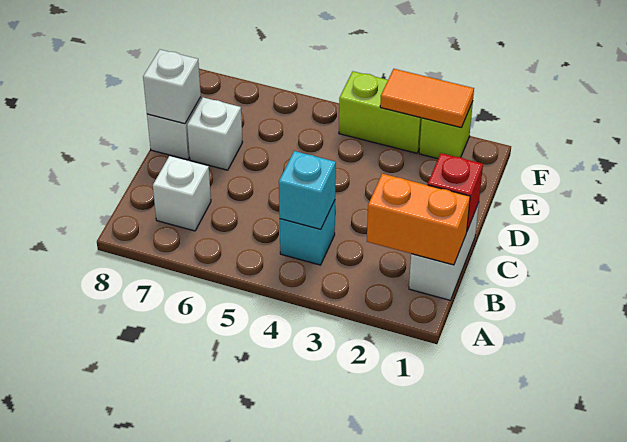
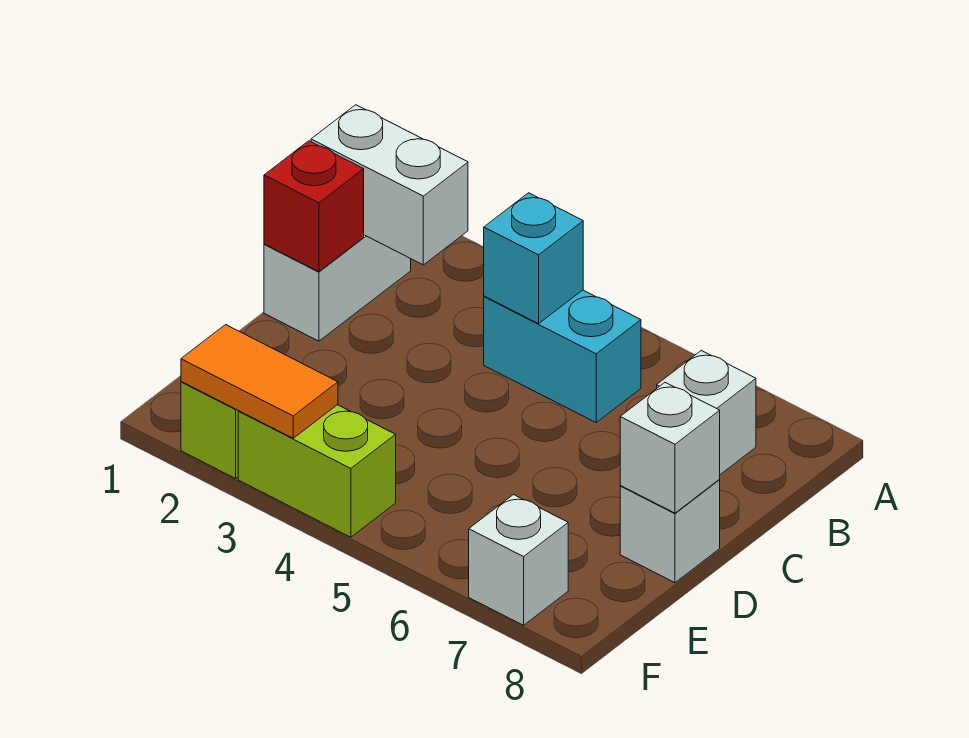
orange 1x2 brick [367,174,470,265] -> white 1x2 brick [311,105,468,265]
cyan 1x1 brick [280,200,335,265] -> cyan 1x2 brick [484,290,641,422]
white 1x1 brick [187,97,243,170] -> white 1x1 brick moved to [469,495,568,625]

